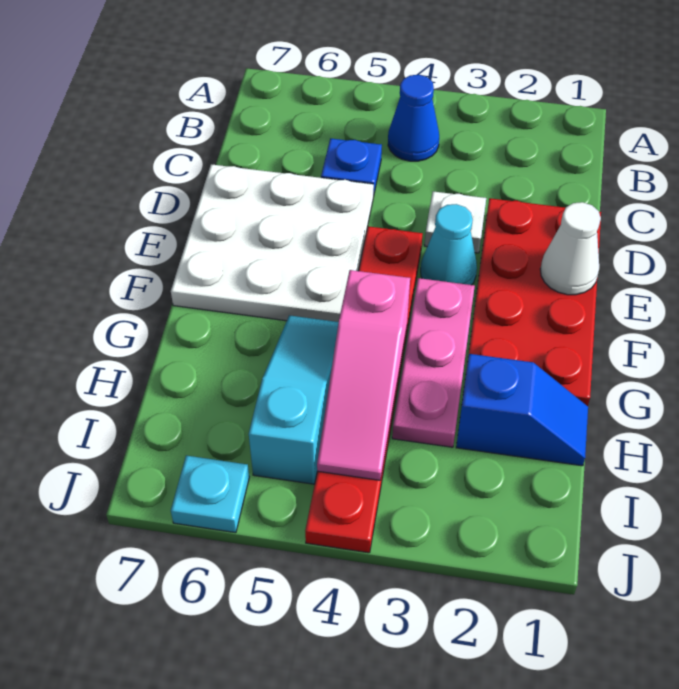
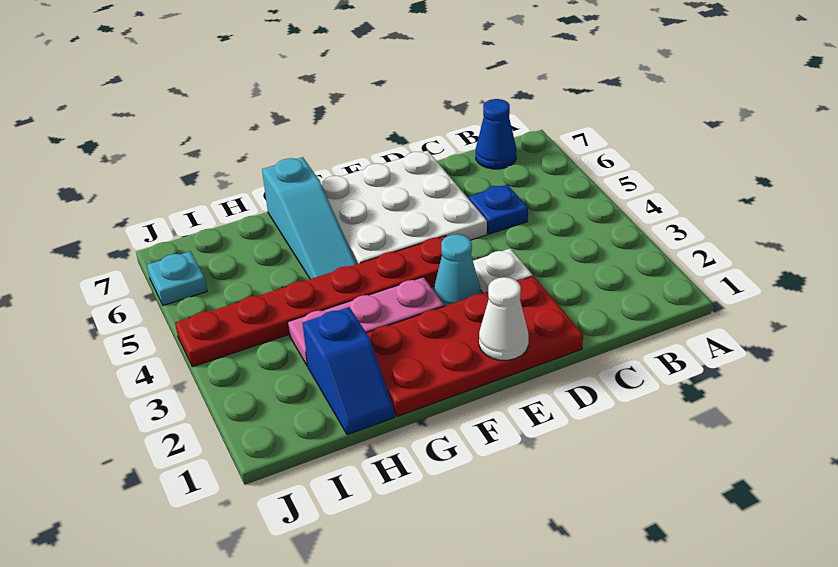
blue 1x1 cone [388,75,439,161] -> blue 1x1 cone moved to [476,99,516,169]
pink 1x3 slope [317,270,410,480] -> none
cyan 1x3 slope [249,315,339,484] -> cyan 1x3 slope turned to [262,157,357,279]

